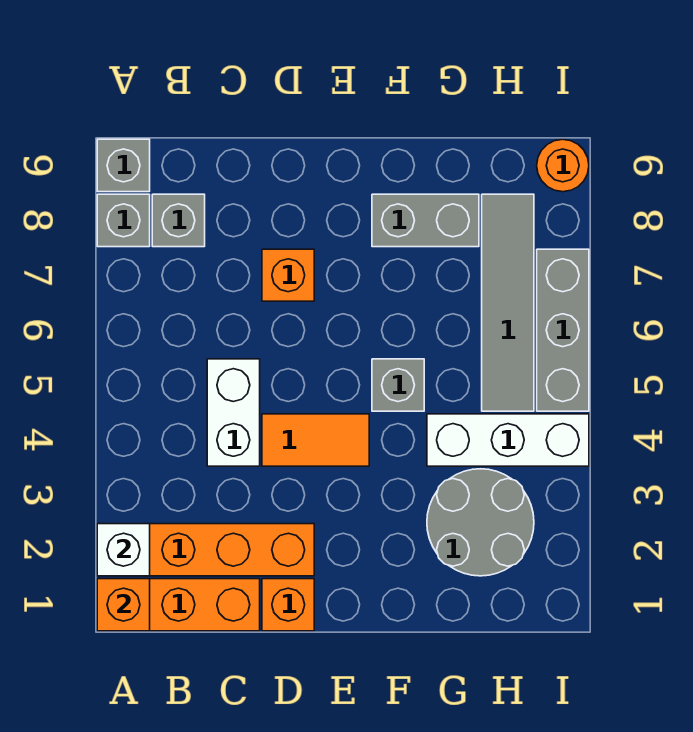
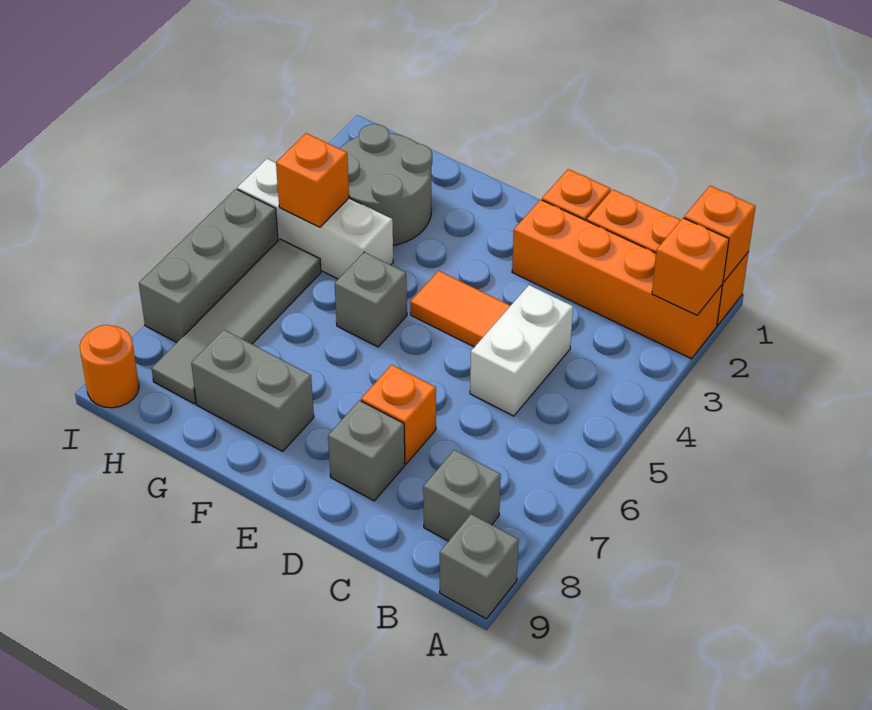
white 1x1 brick [97,524,150,576] -> orange 1x1 brick [652,218,729,315]
grey 1x1 brick [97,194,150,247] -> grey 1x1 brick moved to [328,400,405,501]
none -> orange 1x1 brick [276,133,349,227]

